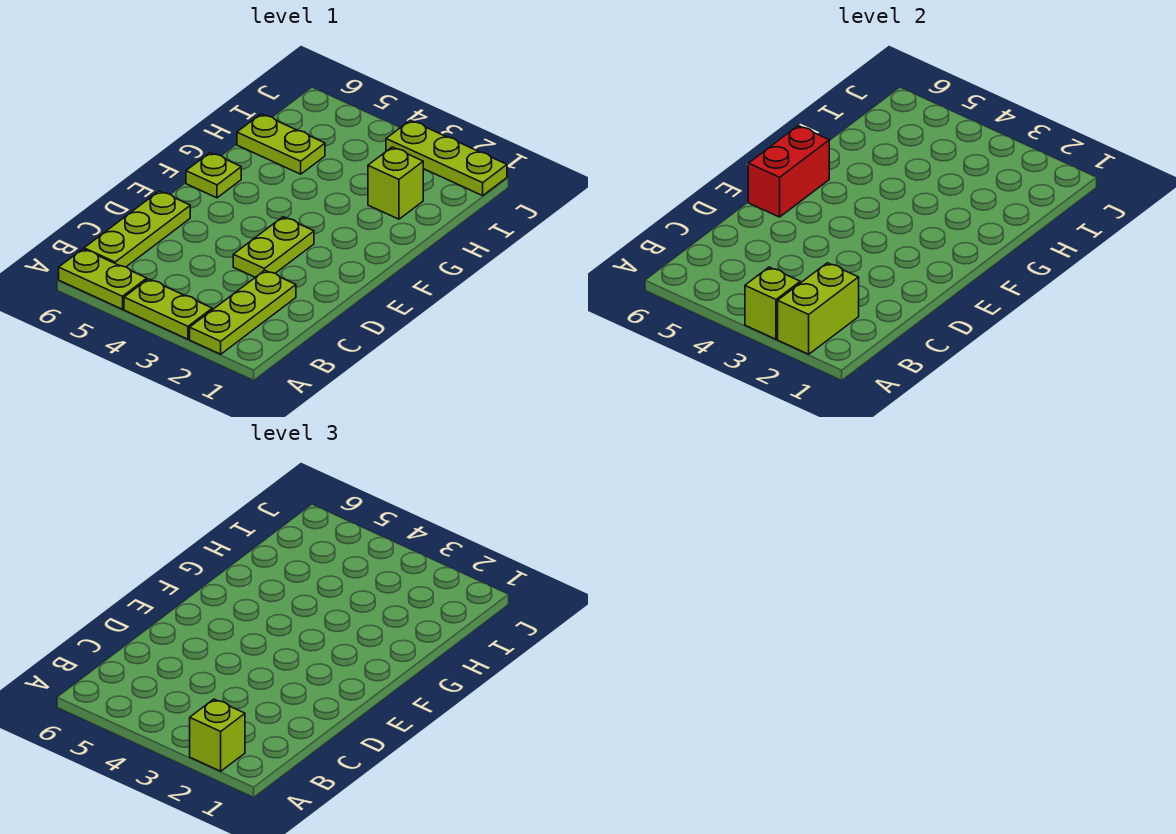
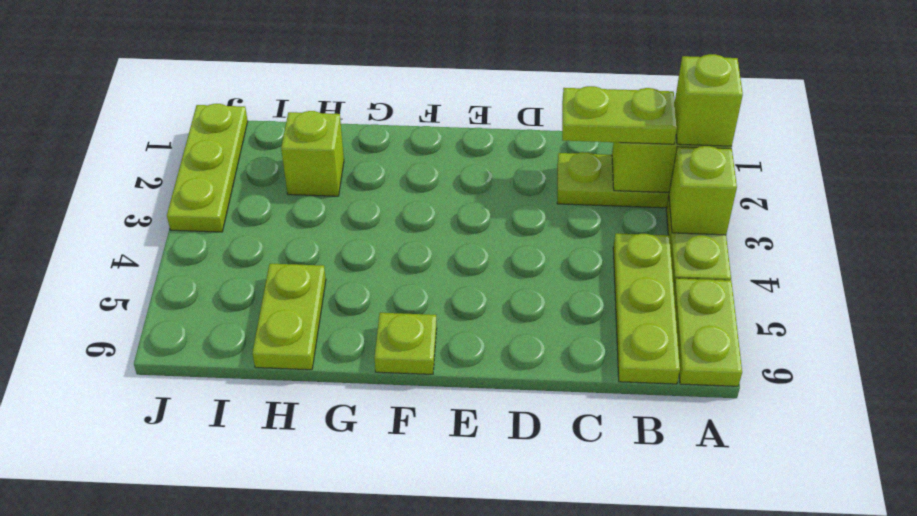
lime 1x3 plate [84,191,190,267] -> lime 1x3 plate turned to [613,233,680,384]
lime 1x2 plate [233,217,314,277] -> lime 1x2 plate moved to [562,86,677,144]
red 1x2 brick [748,126,829,217] -> none

